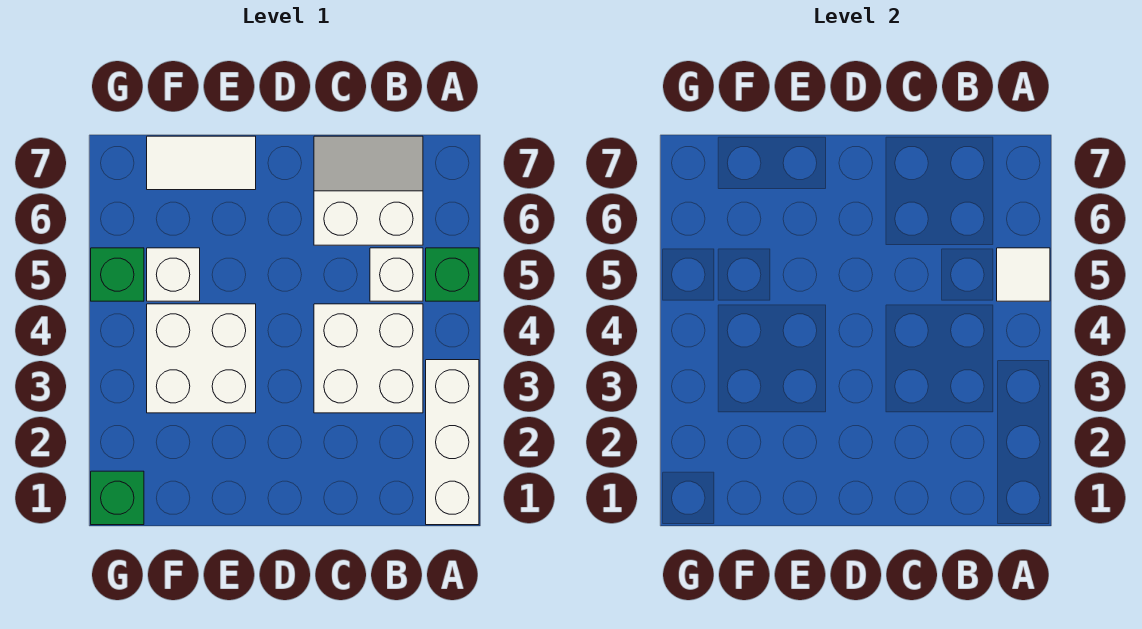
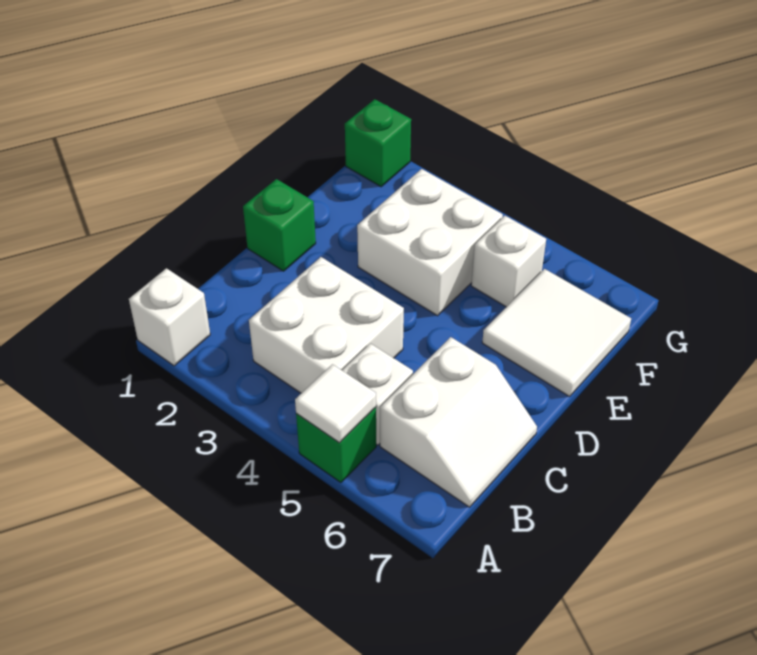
white 1x3 brick [426,360,479,525] -> white 1x1 brick [129,268,210,366]
white 1x2 tile [147,136,256,190] -> white 2x2 tile [482,269,631,396]
green 1x1 brick [91,248,144,301] -> green 1x1 brick moved to [243,179,316,271]

